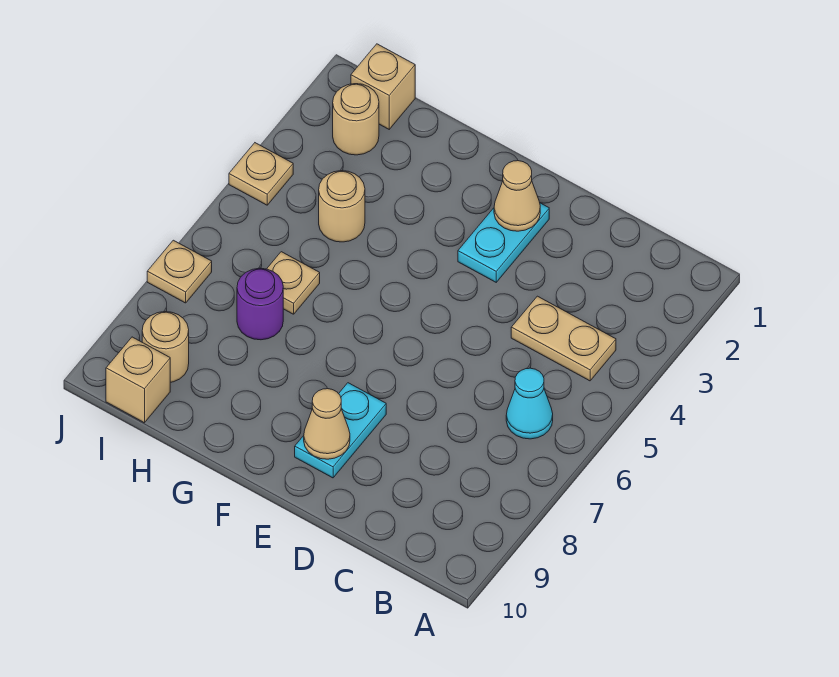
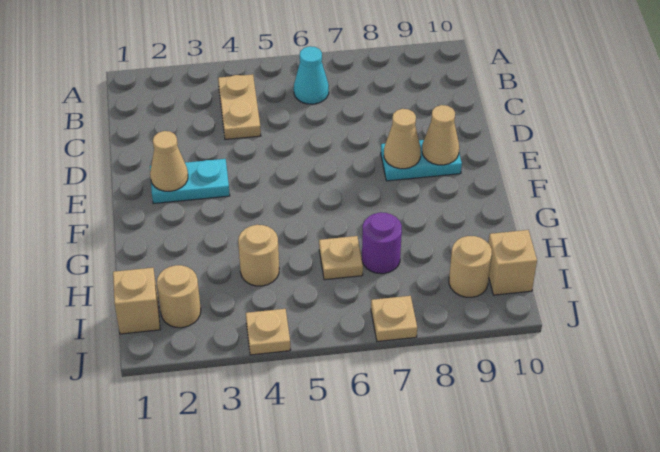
none -> tan 1x1 cone [384,109,421,169]

